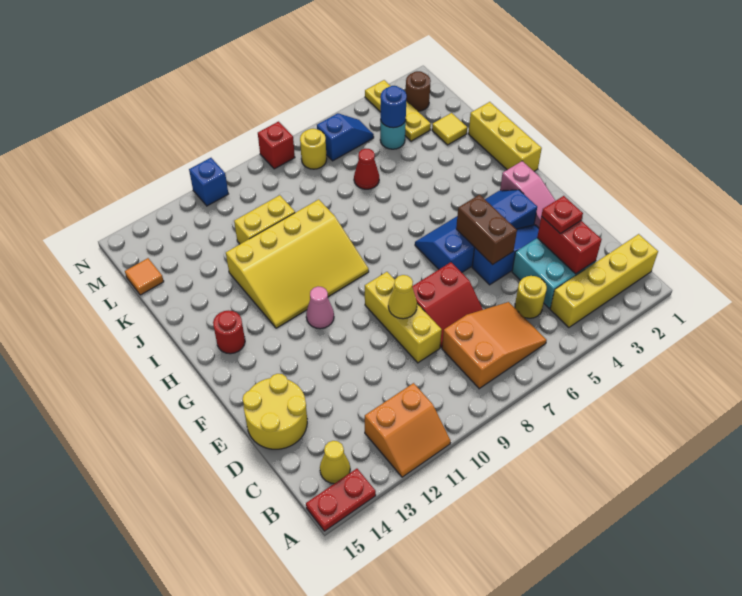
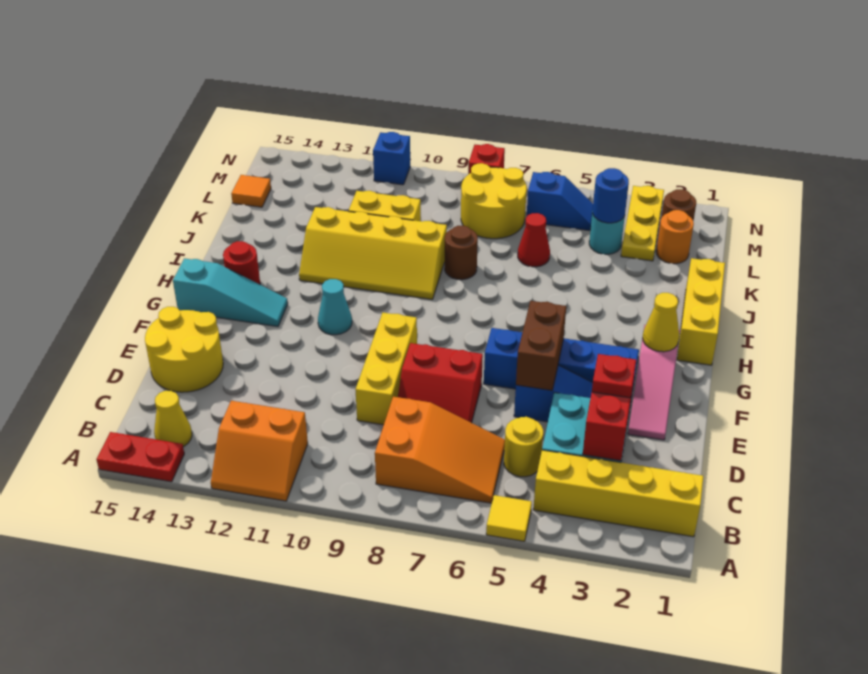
yellow 1x1 cone [388,275,417,319] -> yellow 1x1 cone moved to [643,293,679,352]
pink 1x1 cone [306,287,334,329] -> cyan 1x1 cone [318,279,352,335]
none -> cyan 1x3 slope [173,258,288,327]
yellow 3x4 slope [226,199,369,328] -> yellow 2x4 slope [299,207,447,299]
none -> brown 1x1 round brick [445,225,478,280]
yellow 1x1 tile [432,113,467,145] -> yellow 1x1 tile moved to [486,495,532,541]
none -> orange 1x1 round brick [656,210,694,264]
yellow 1x1 round brick [300,129,327,169] -> yellow 2x2 round brick [461,163,527,239]

